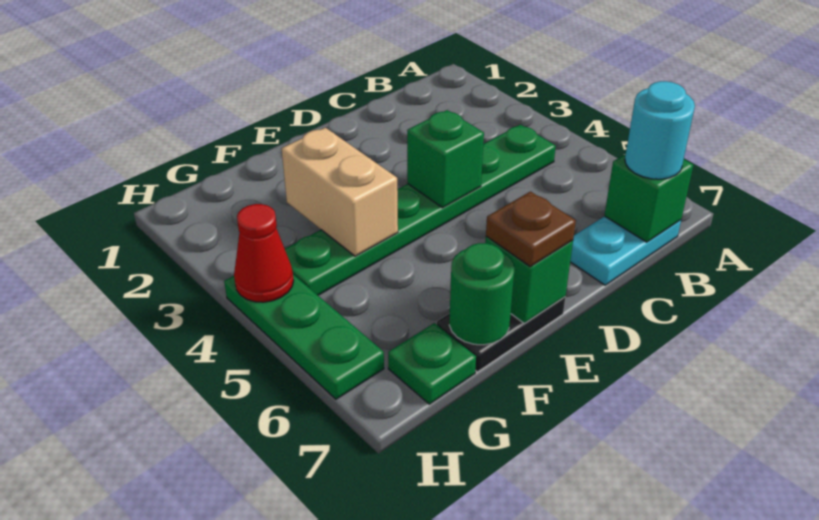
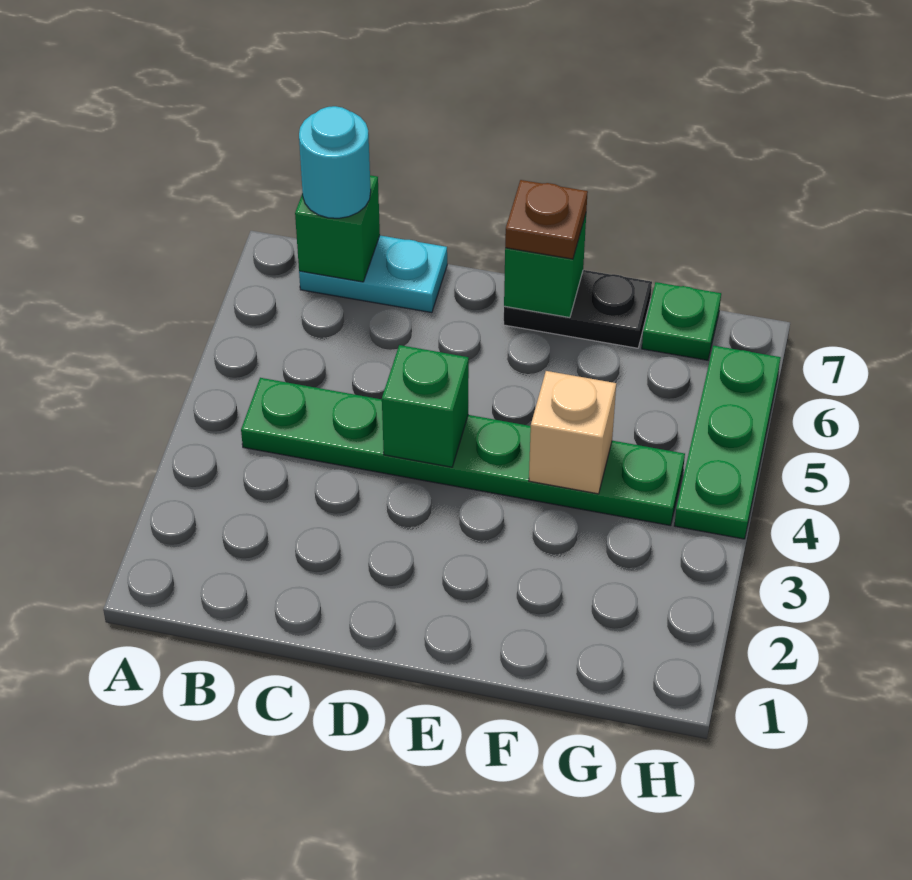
tan 1x2 brick [281,128,398,256] -> tan 1x1 brick [529,371,616,494]
green 1x1 round brick [449,243,514,345] -> none
red 1x1 cone [234,204,294,302] -> none

